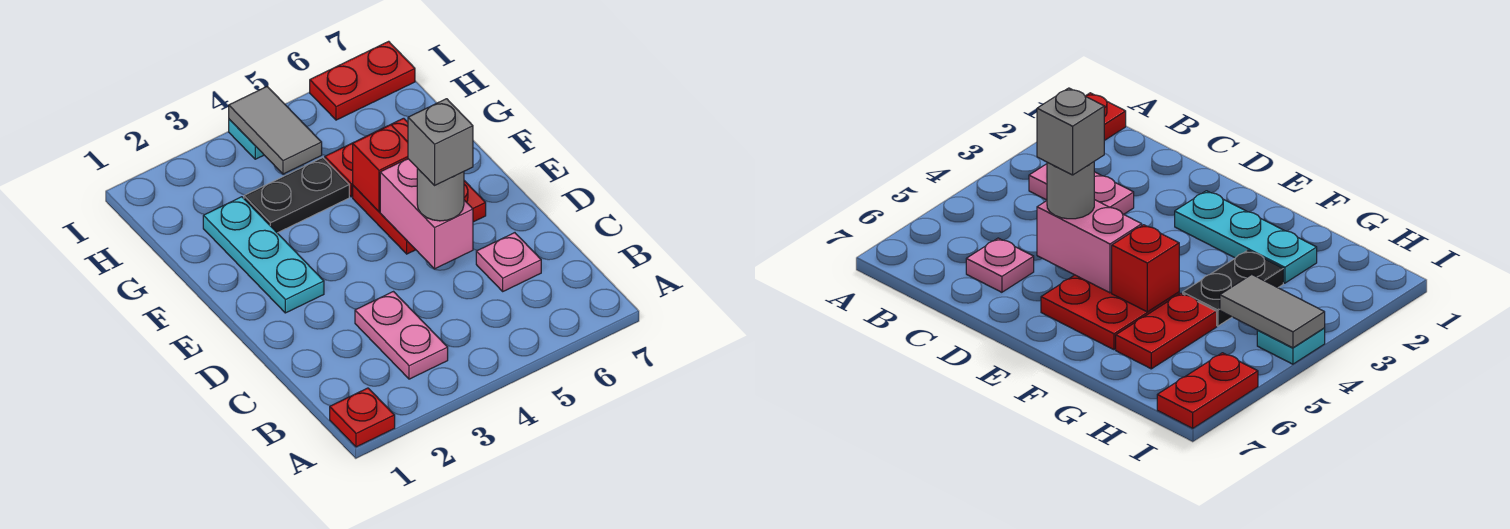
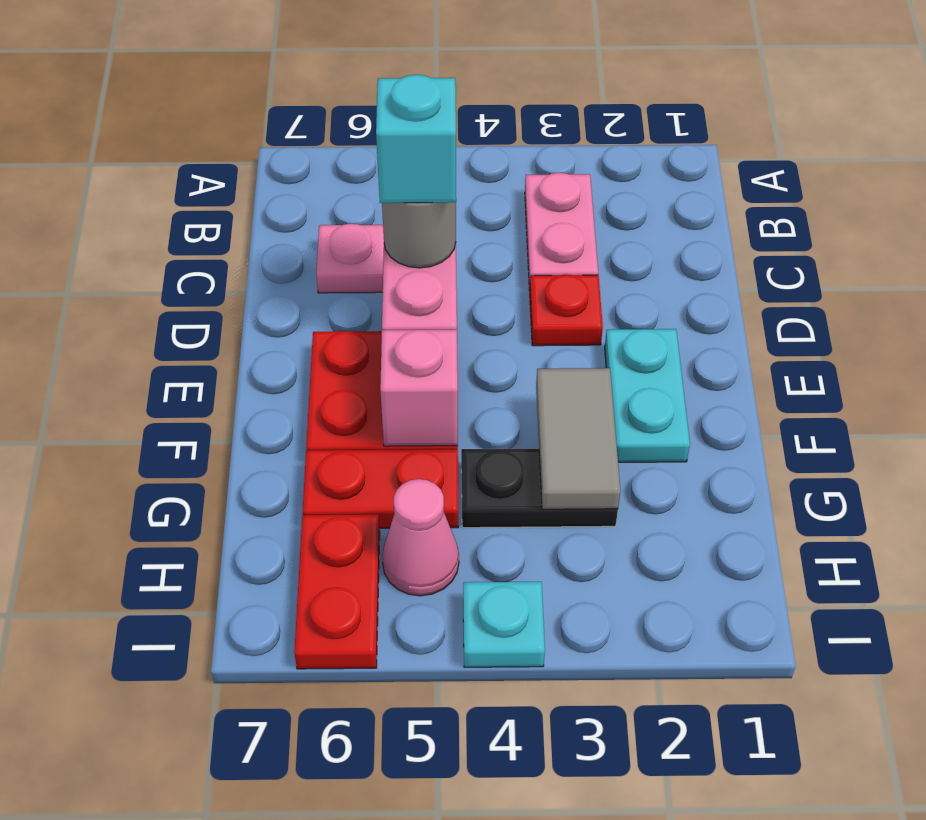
red 1x1 plate [330,388,395,447] -> red 1x1 plate moved to [530,274,603,346]
grey 1x1 brick [408,99,473,185] -> cyan 1x1 brick [376,75,456,203]
cyan 1x3 plate [203,197,324,313] -> cyan 1x2 plate [605,329,690,462]
red 1x1 brick [353,125,408,212] -> pink 1x1 brick [380,330,458,446]
grey 1x2 tile [229,87,322,174] -> grey 1x2 tile moved to [536,368,620,509]
none -> pink 1x1 cone [382,479,459,596]
red 1x2 plate [310,41,415,120] -> red 1x2 plate turned to [294,514,380,669]

